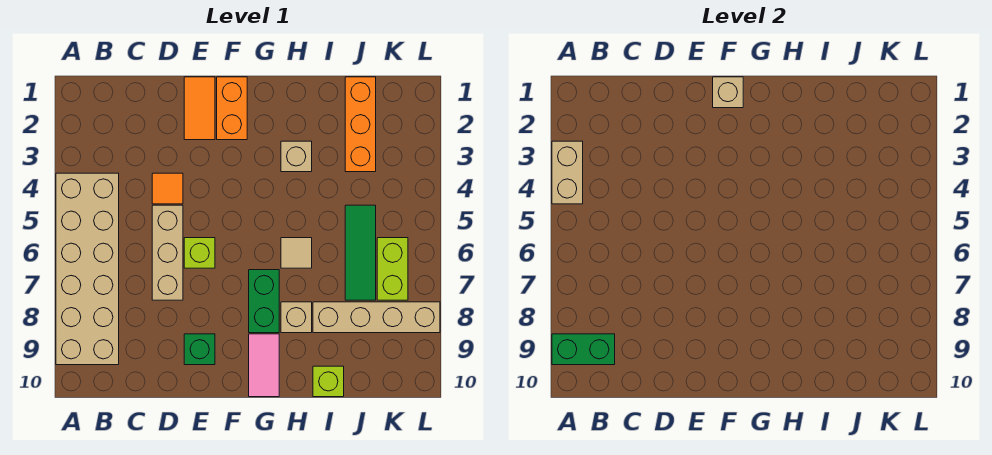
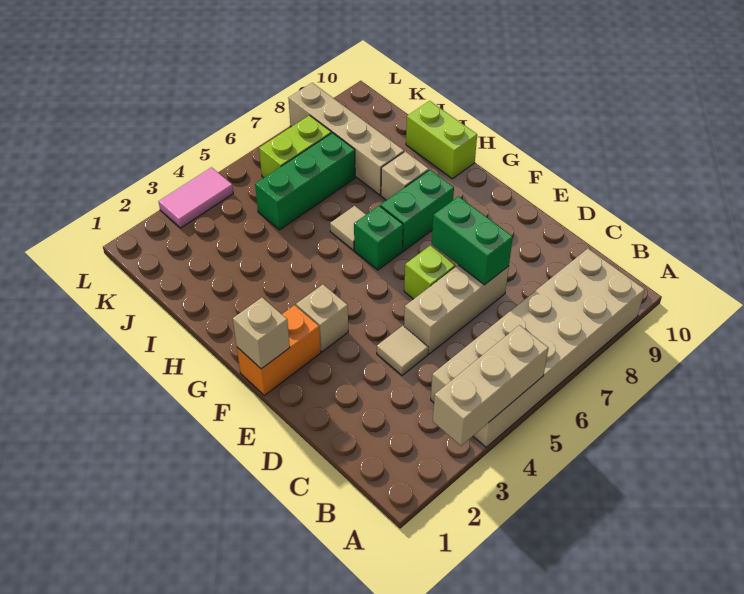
tan 1x2 brick [552,141,583,204] -> tan 1x3 brick [433,325,549,446]
green 1x2 brick [552,334,615,365] -> green 1x2 brick moved to [432,196,513,285]
orange 1x1 tile [152,173,183,204] -> tan 1x1 tile [377,326,428,376]
orange 1x2 tile [184,77,215,140] -> none
green 1x1 brick [184,334,215,365] -> green 1x1 brick moved to [354,206,403,270]
pink 1x2 tile [249,334,279,397] -> pink 1x2 tile moved to [159,167,233,228]
tan 1x1 brick [281,141,312,172] -> tan 1x1 brick moved to [296,285,348,352]
lime 1x1 brick [313,366,344,397] -> lime 1x2 brick [406,101,477,179]
orange 1x3 brick [345,77,376,172] -> none
green 1x3 tile [345,205,376,300] -> green 1x3 brick [255,133,355,230]

